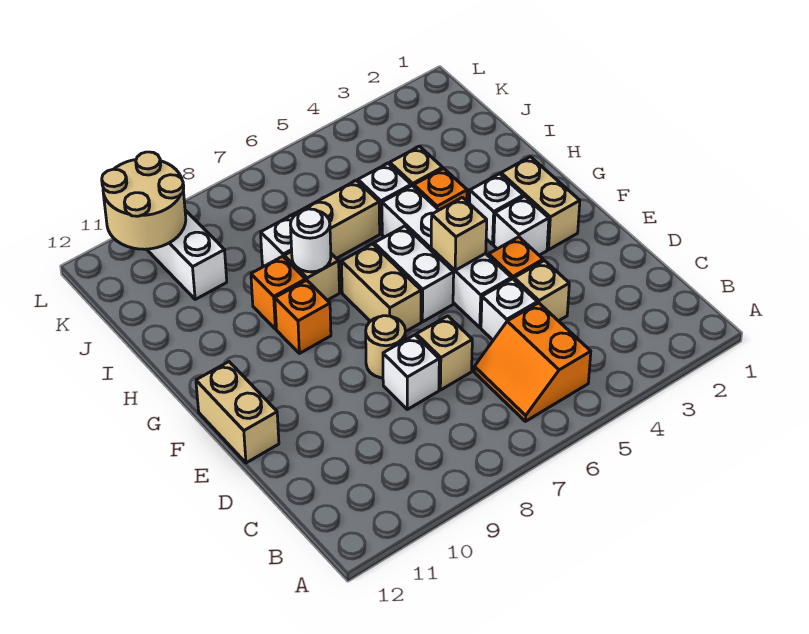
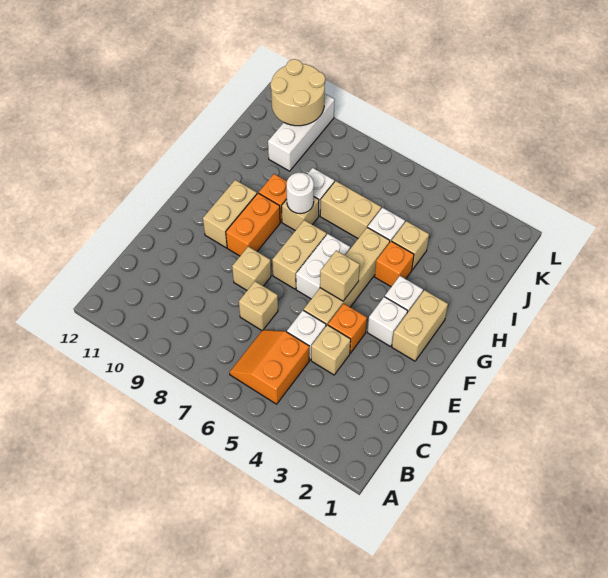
white 1x1 brick [383,335,439,409] -> none
white 1x4 brick [382,186,511,327] -> tan 1x4 brick [304,227,390,326]
tan 1x1 round brick [366,316,405,378] -> tan 1x1 brick [232,247,271,290]
tan 1x2 brick [196,362,279,463] -> tan 1x2 brick moved to [203,180,257,248]
orange 1x1 brick [275,280,331,353] -> orange 1x2 brick [226,193,280,256]

